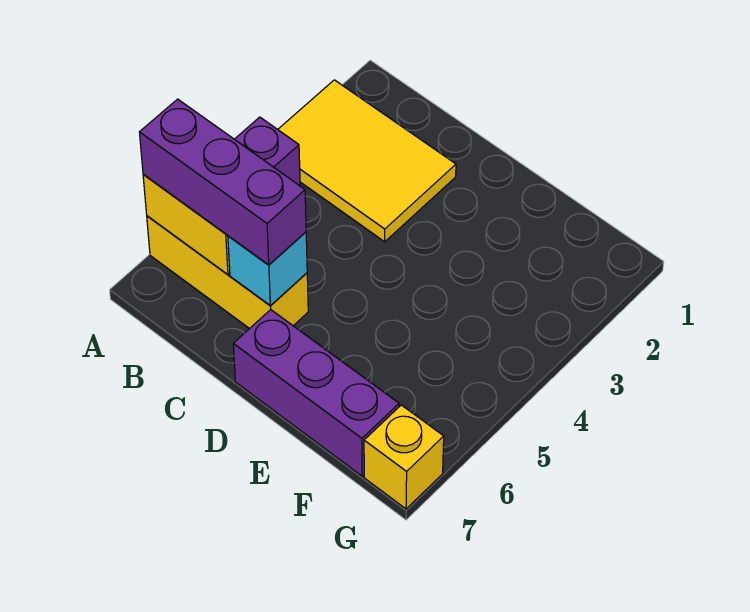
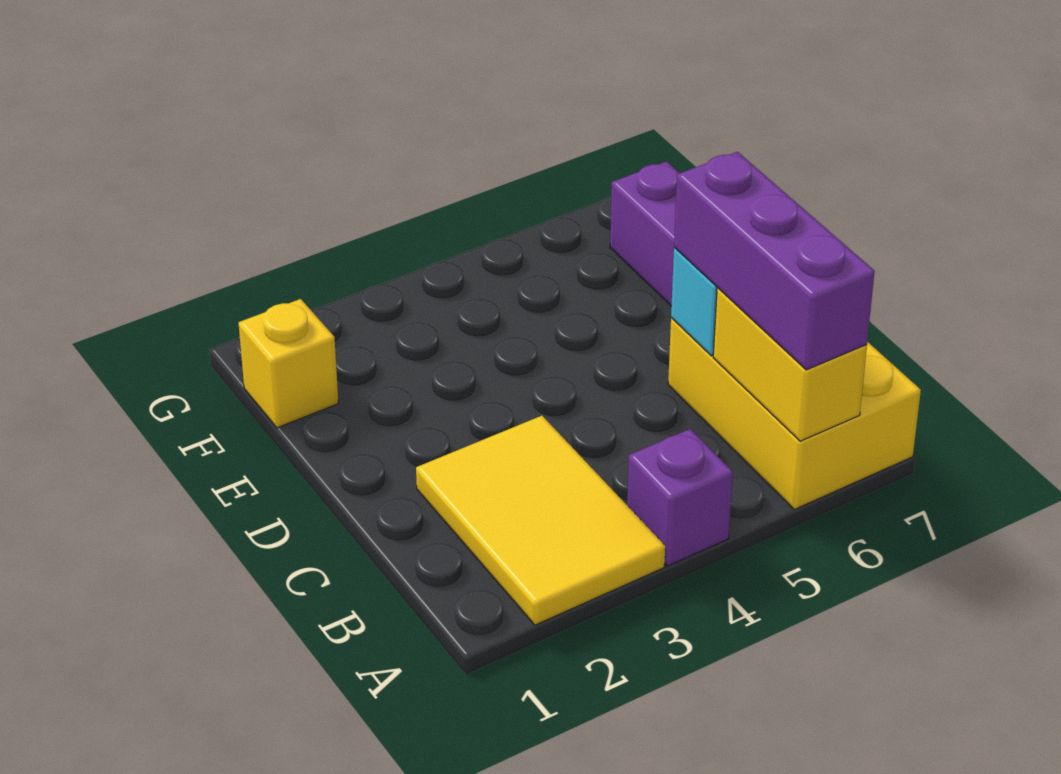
yellow 1x3 brick [147,216,308,329] -> yellow 2x3 brick [668,318,921,509]
yellow 1x1 brick [364,405,444,509] -> yellow 1x1 brick moved to [239,299,338,428]

